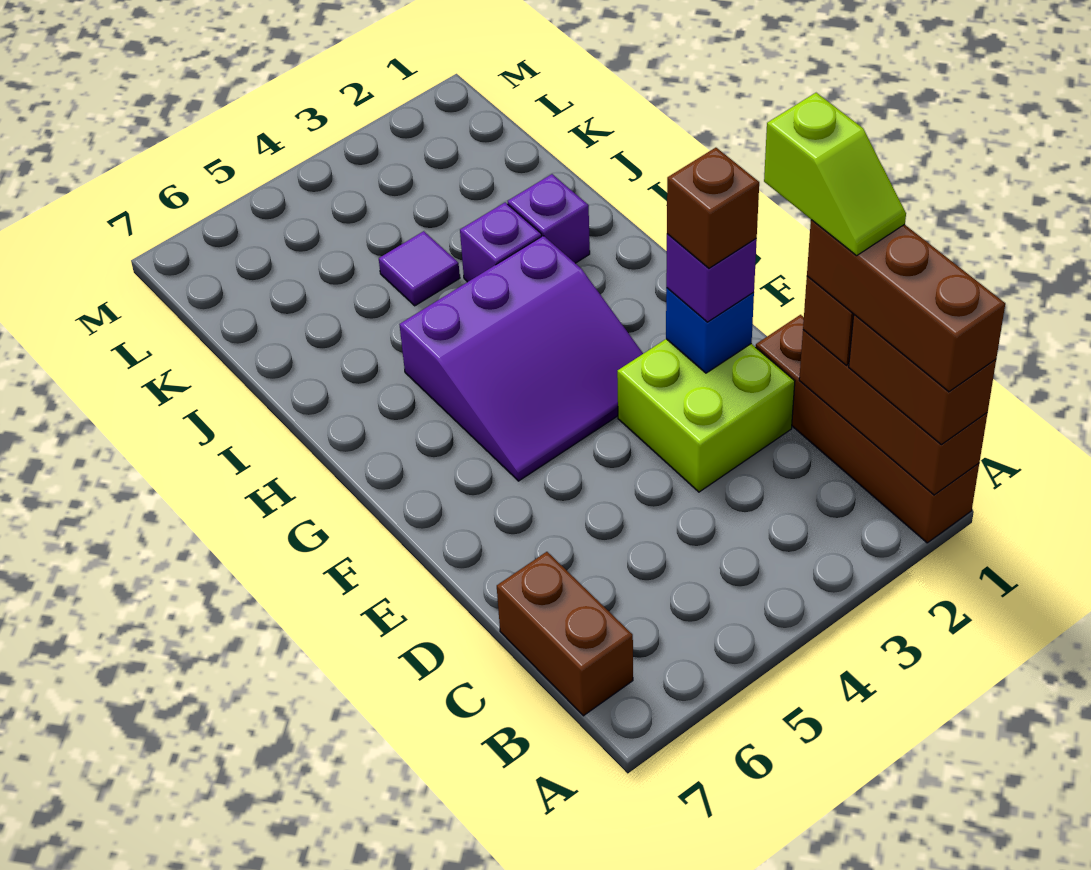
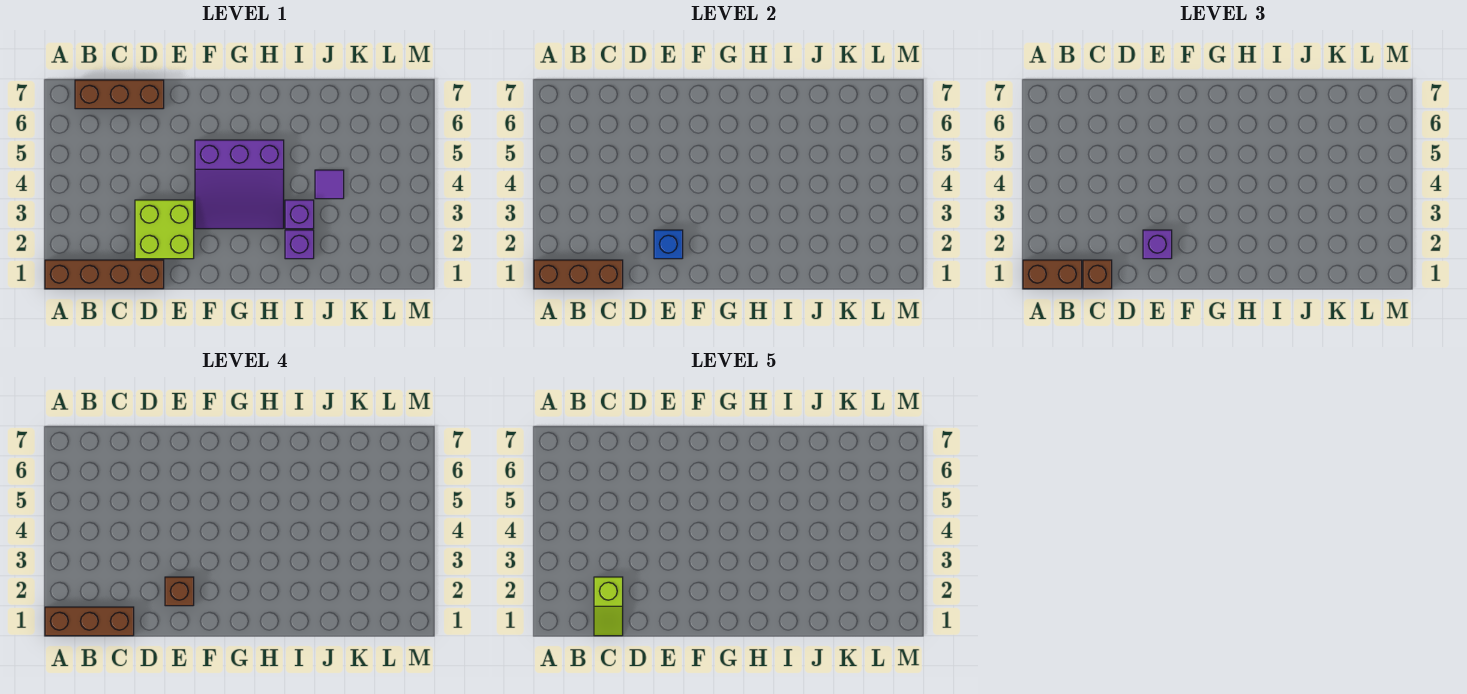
brown 1x2 brick [497,552,633,716] -> brown 1x3 brick [75,80,164,109]
lime 1x2 slope [764,93,906,256] -> lime 1x2 slope turned to [594,577,623,636]
purple 3x3 slope [399,236,643,481] -> purple 3x3 slope turned to [195,140,284,229]

